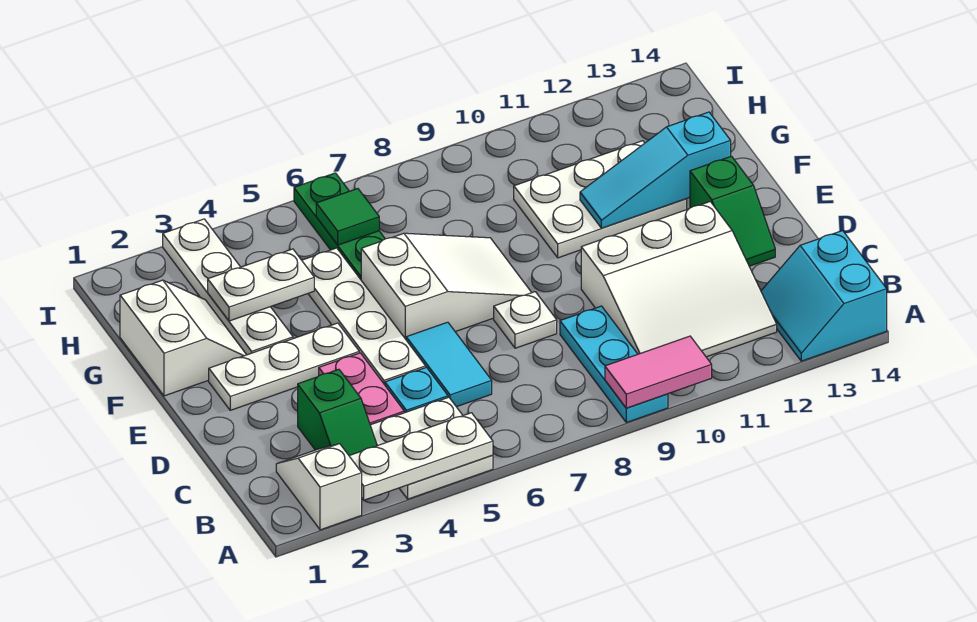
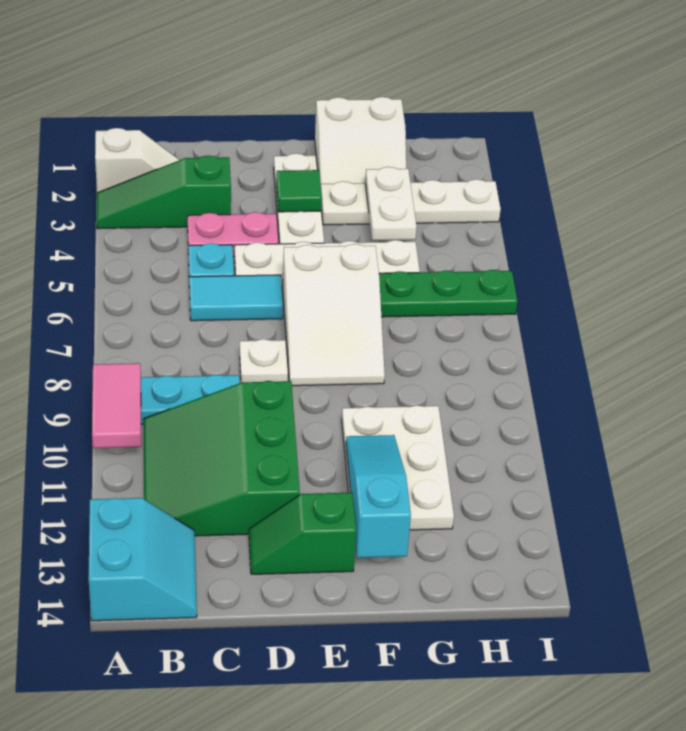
white 1x3 plate [349,413,493,500] -> none
white 2x2 plate [370,397,493,499] -> none
cyan 2x2 slope [761,231,887,361] -> cyan 2x2 slope turned to [88,498,197,621]
green 1x2 slope [298,369,377,455] -> green 1x3 slope [96,155,231,229]
white 3x3 slope [581,202,777,357] -> green 3x3 slope [144,381,300,536]
green 1x1 tile [316,189,379,245] -> green 1x1 tile moved to [276,170,322,212]

